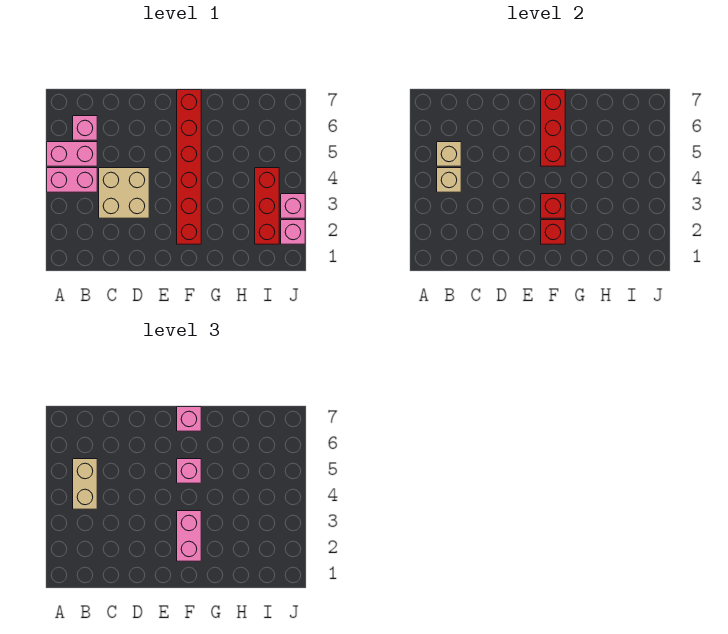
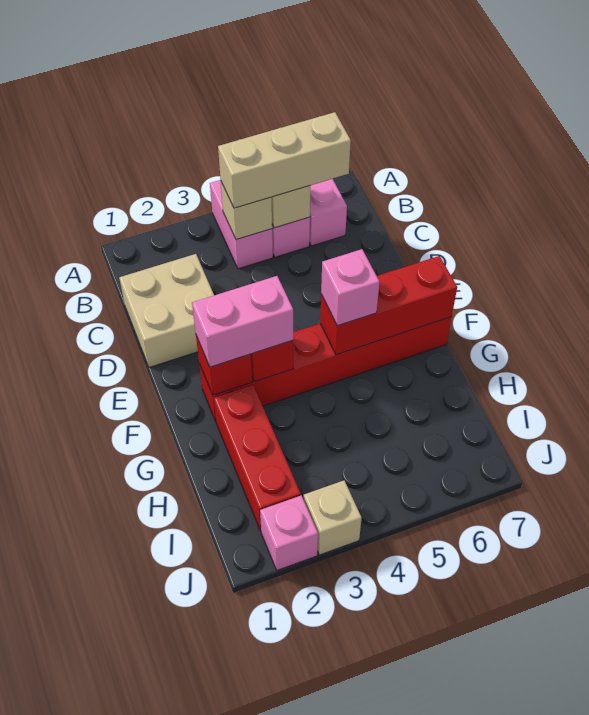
tan 1x2 brick [73,459,97,509] -> tan 1x3 brick [218,112,351,208]
tan 2x2 brick [99,168,149,218] -> tan 2x2 brick moved to [119,254,214,367]
pink 1x1 brick [177,407,201,431] -> none
red 1x3 brick [255,168,279,244] -> red 1x3 brick turned to [214,385,301,531]
pink 1x1 brick [281,194,305,218] -> tan 1x1 brick [304,481,362,555]

